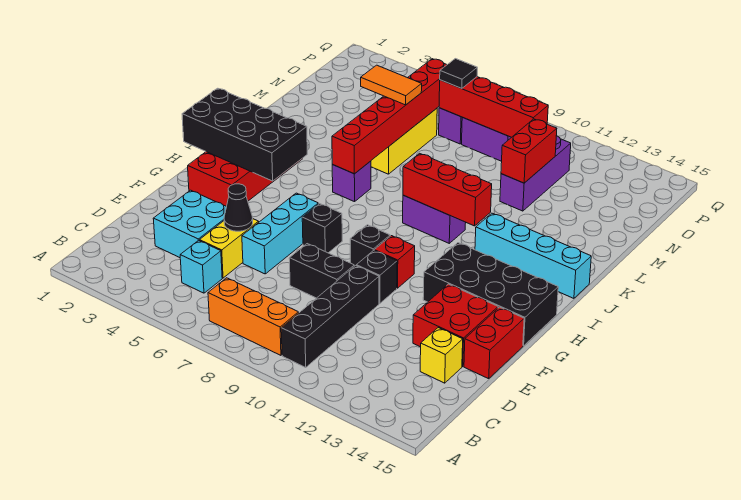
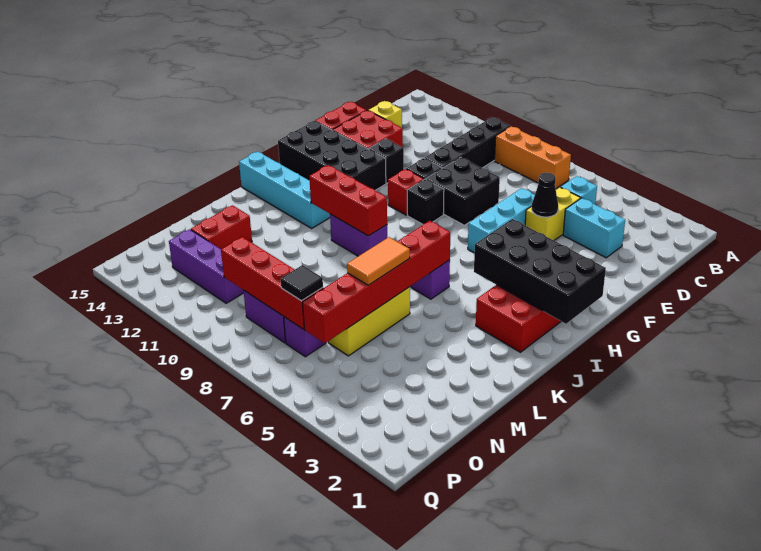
cyan 2x2 brick [153,190,226,258] -> cyan 1x2 brick [563,198,625,258]
black 1x2 brick [289,244,354,298] -> black 2x2 brick [426,157,500,225]
black 1x1 brick [302,204,342,253] -> black 1x1 brick moved to [369,139,404,183]
orange 1x2 tile [361,65,422,105] -> orange 1x2 tile turned to [347,237,410,285]
purple 1x3 brick [500,136,571,211] -> purple 1x3 brick turned to [169,229,244,303]
red 1x2 brick [501,119,557,183] -> red 1x2 brick moved to [191,205,252,249]

